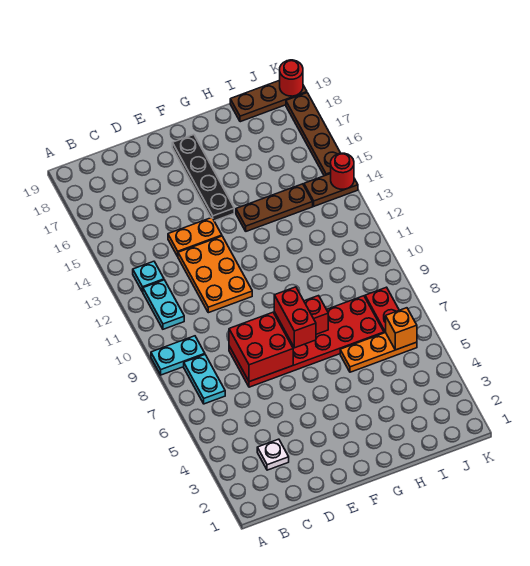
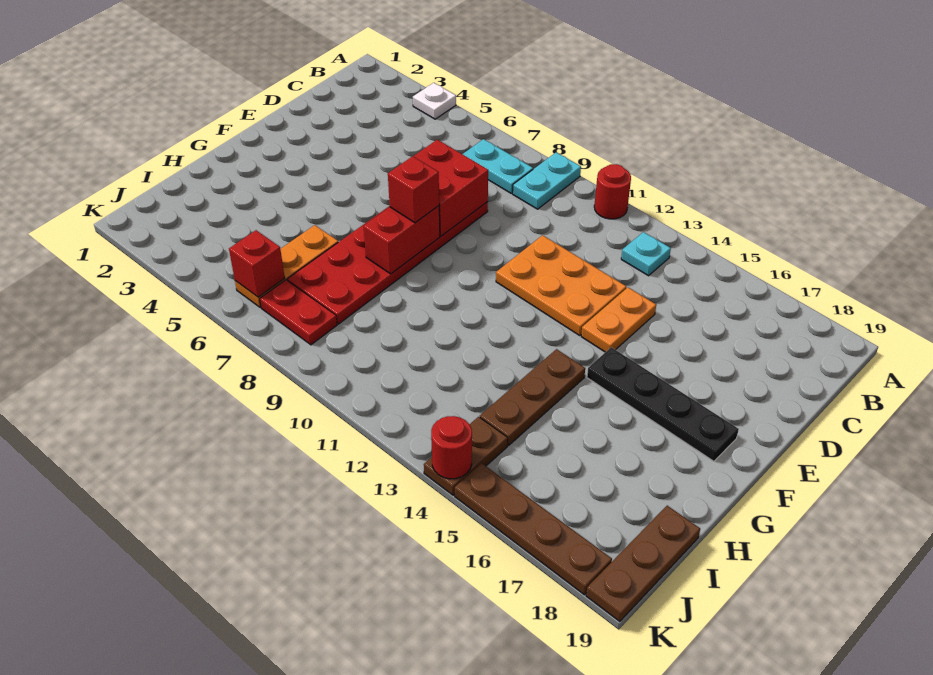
cyan 1x2 plate [143,280,184,329] -> none
white 1x1 plate [257,439,289,470] -> white 1x1 plate moved to [413,83,456,119]
red 1x2 brick [274,287,316,348] -> red 1x1 brick [388,156,439,223]
orange 1x1 brick [386,308,417,350] -> red 1x1 brick [229,230,285,297]
red 1x1 round brick [280,60,303,96] -> red 1x1 round brick moved to [594,164,631,219]

